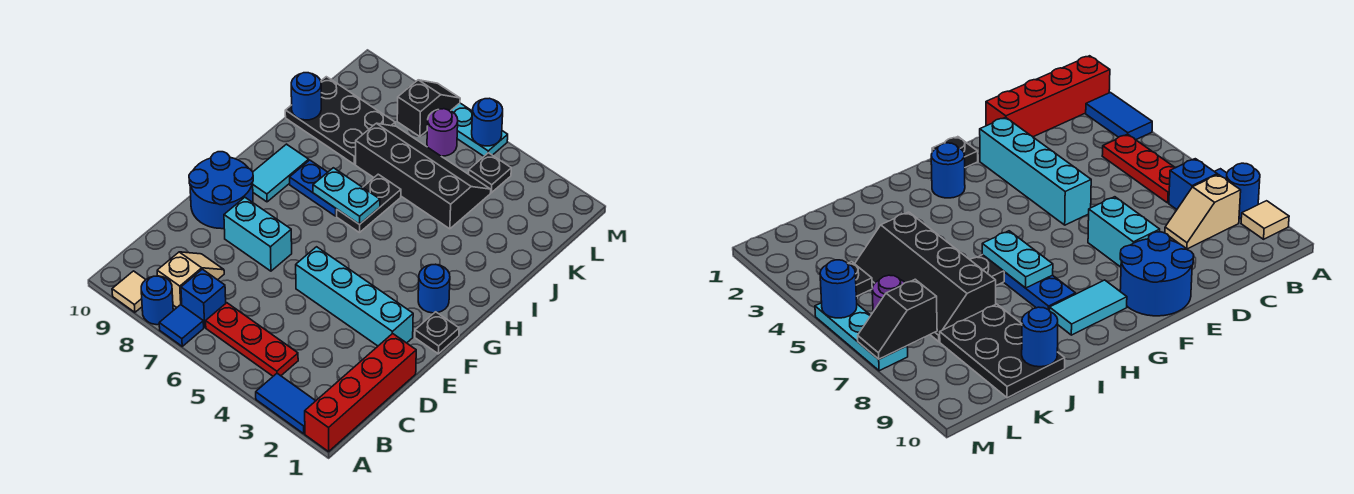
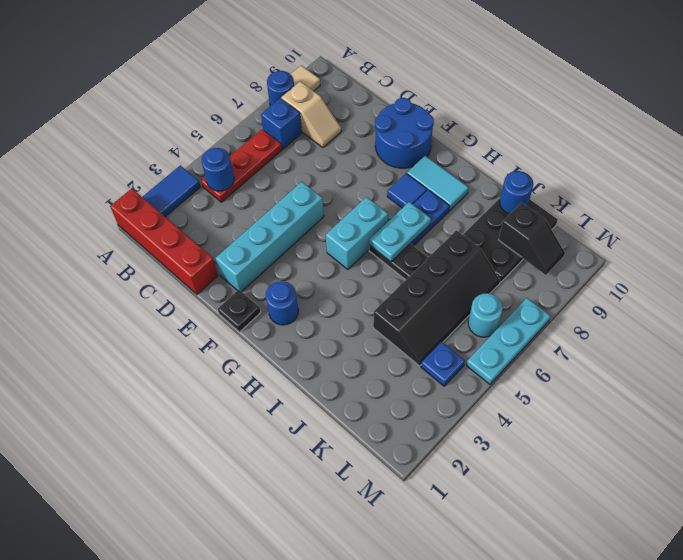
blue 1x1 tile [159,305,204,346] -> blue 1x1 tile moved to [387,174,427,208]
cyan 1x2 brick [224,197,292,271] -> cyan 1x2 brick moved to [326,197,388,269]
black 1x1 plate [469,153,511,193] -> blue 1x1 plate [421,342,465,386]
purple 1x1 round brick [427,109,458,156] -> cyan 1x1 round brick [468,293,503,337]
black 1x2 slope [397,80,460,137] -> black 1x2 slope moved to [499,203,565,275]
blue 1x1 round brick [472,98,503,146] -> blue 1x1 round brick moved to [202,148,234,191]

